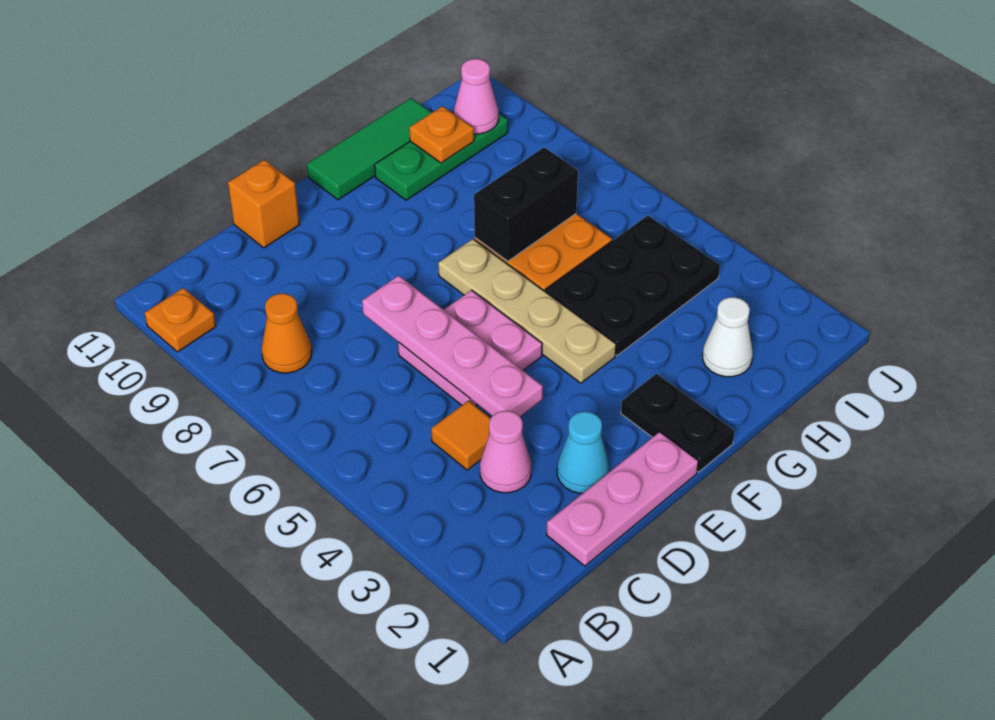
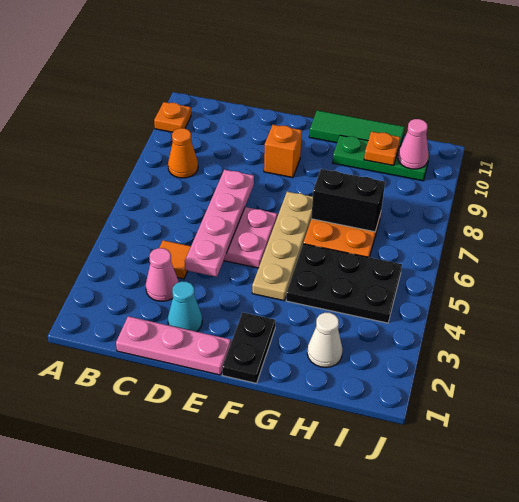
orange 1x1 brick [228,160,300,248] -> orange 1x1 brick moved to [264,125,302,178]

